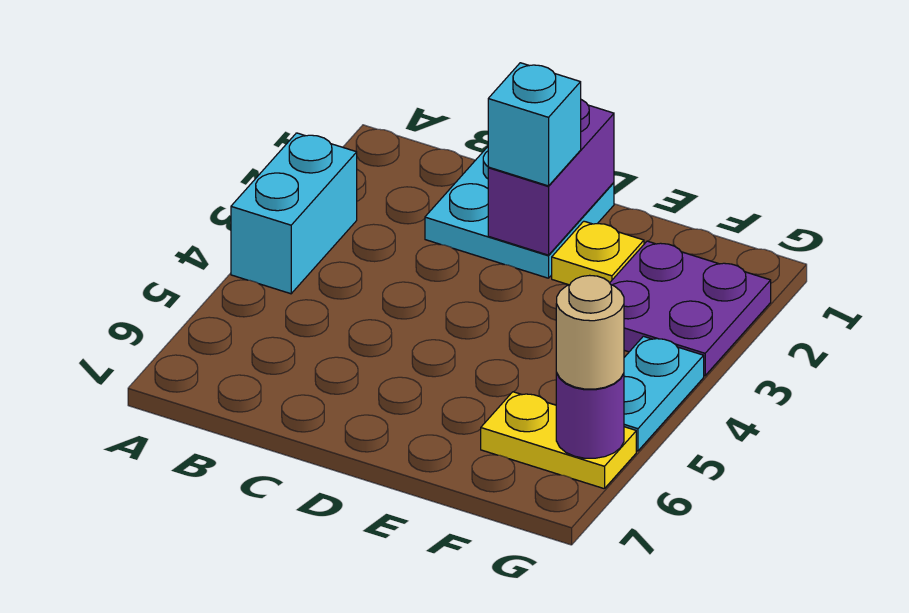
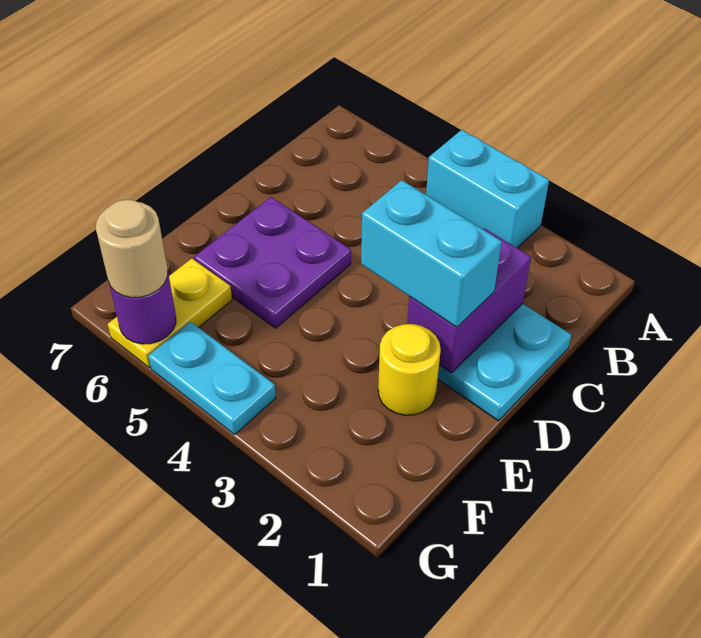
purple 1x2 brick [488,100,614,255] -> purple 1x2 brick turned to [407,228,531,373]
cyan 1x1 brick [488,63,581,186] -> cyan 1x2 brick [361,180,502,327]
yellow 1x1 plate [552,221,644,285] -> yellow 1x1 round brick [378,324,441,415]
purple 2x2 plate [610,241,771,376] -> purple 2x2 plate moved to [194,197,351,328]

